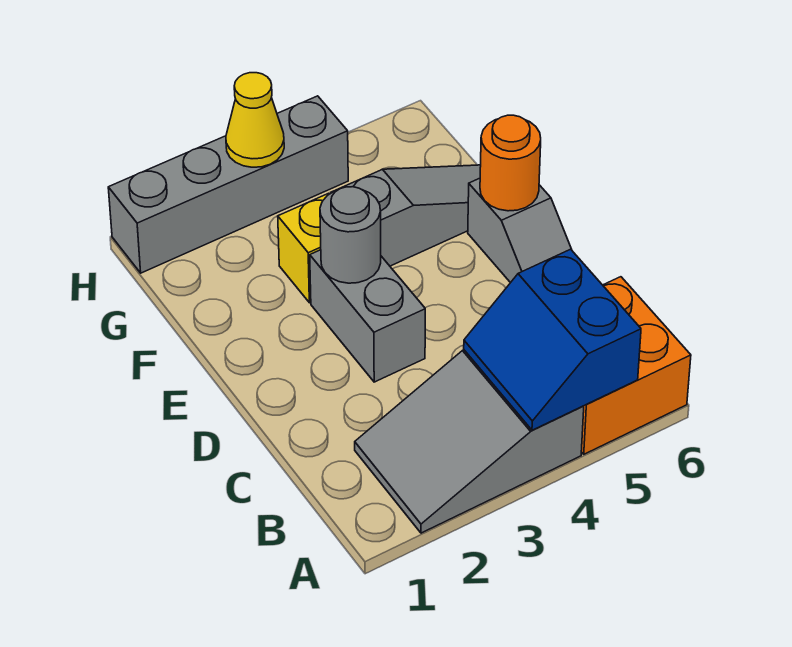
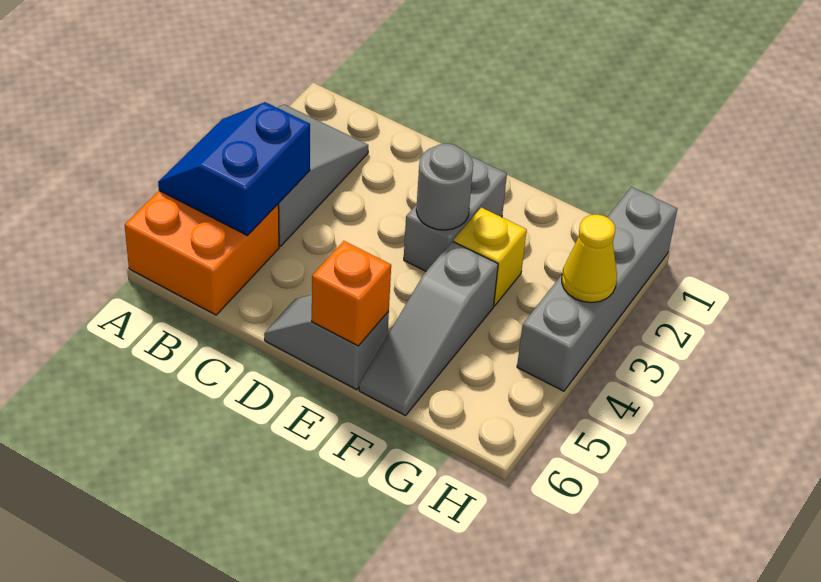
blue 2x2 slope [464,249,641,430] -> blue 2x2 slope turned to [158,102,310,236]
grey 1x2 brick [310,250,425,382] -> grey 1x2 brick turned to [404,156,507,271]
orange 1x1 round brick [480,115,541,211] -> orange 1x1 brick [312,241,391,346]

